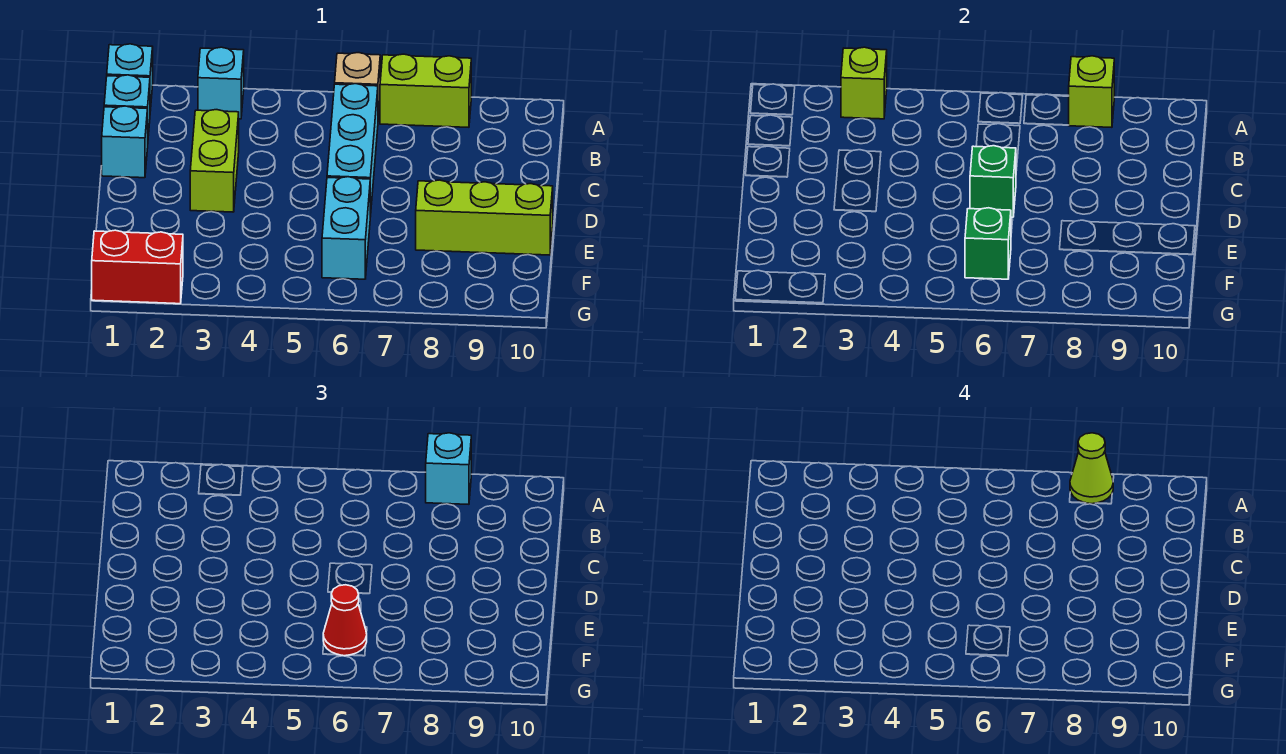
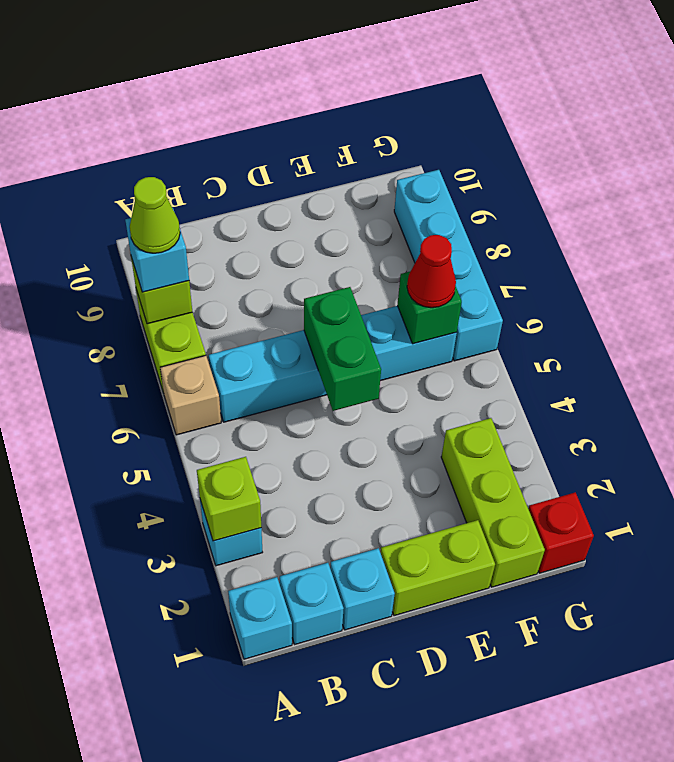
lime 1x2 brick [190,110,239,212] -> lime 1x2 brick moved to [381,520,495,616]
green 1x1 brick [970,146,1016,217] -> green 1x2 brick [304,287,381,411]
lime 1x3 brick [416,180,553,255] -> lime 1x3 brick moved to [441,418,545,587]
red 1x2 brick [92,230,183,304] -> red 1x1 brick [529,492,594,573]
none -> cyan 1x4 brick [394,170,503,361]

